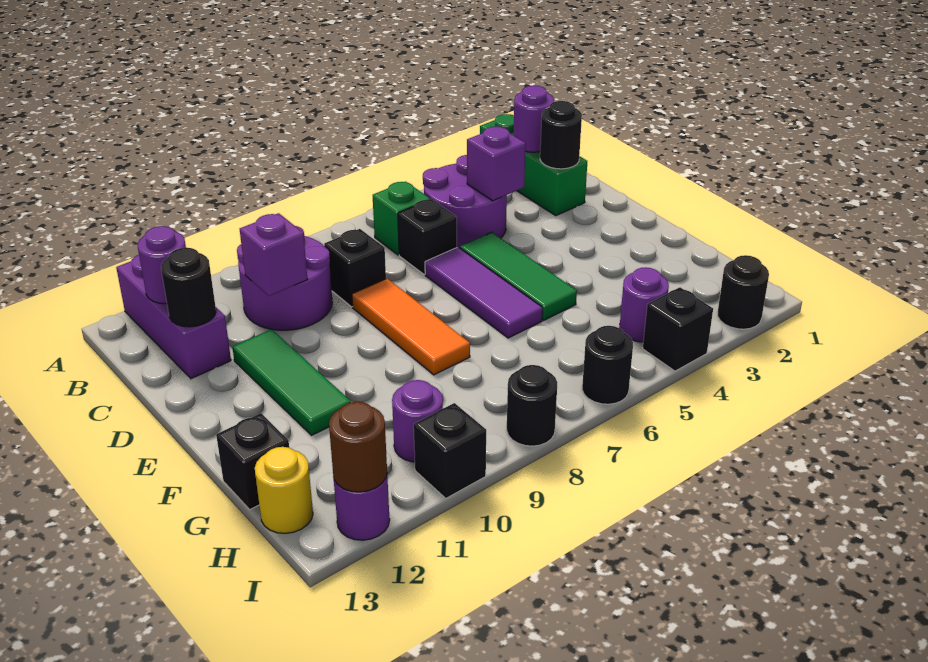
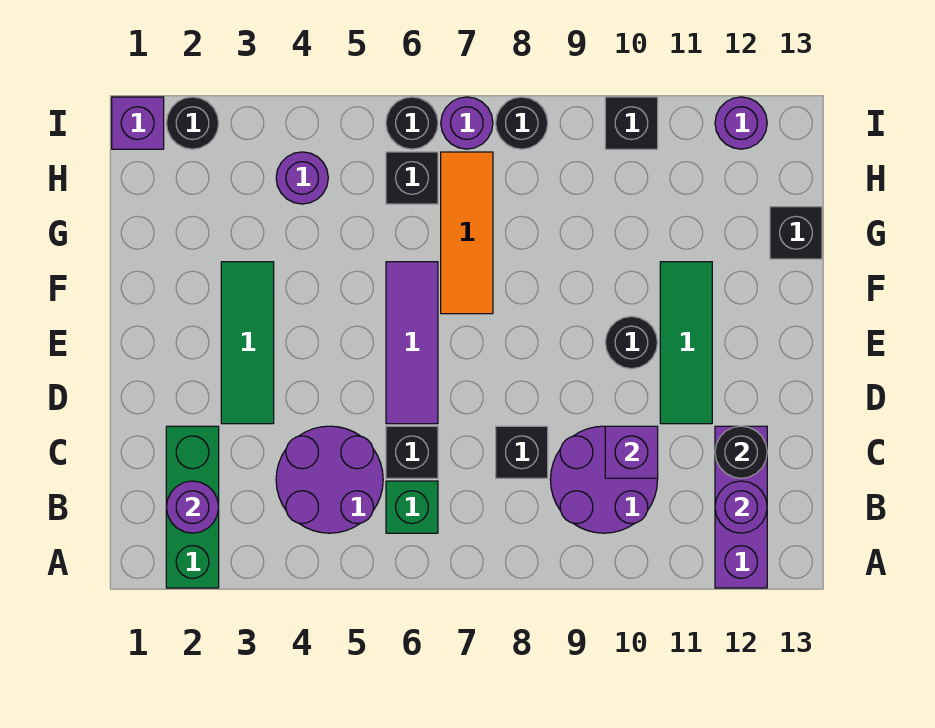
black 1x1 round brick [540,101,582,169] -> black 1x1 round brick moved to [605,316,658,369]
purple 1x1 brick [467,126,526,201] -> purple 1x1 brick moved to [112,97,164,149]
green 1x3 tile [460,232,577,320] -> green 1x3 tile moved to [221,262,274,424]
orange 1x3 tile [352,278,470,375] -> orange 1x3 tile moved to [441,152,493,314]
purple 1x1 round brick [392,380,443,462] -> purple 1x1 round brick moved to [441,97,493,149]
yellow 1x1 round brick [255,447,313,533] -> none
black 1x1 brick [643,287,713,371] -> black 1x1 brick moved to [386,152,438,204]
brown 1x1 round brick [329,402,387,492] -> none

